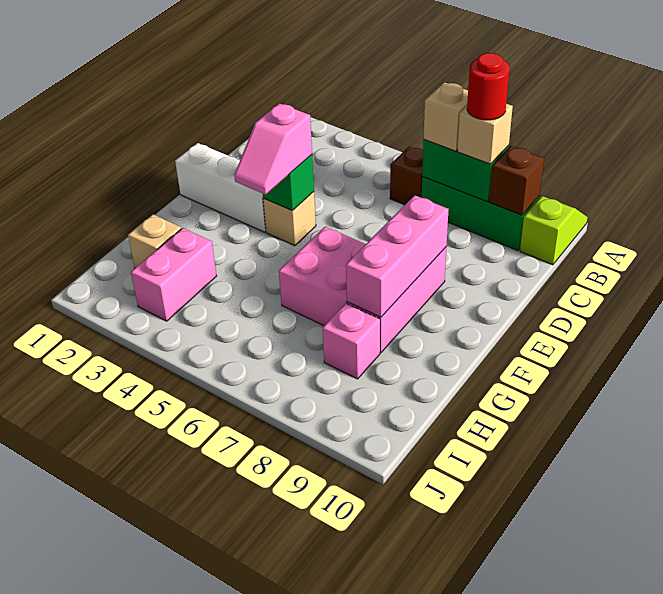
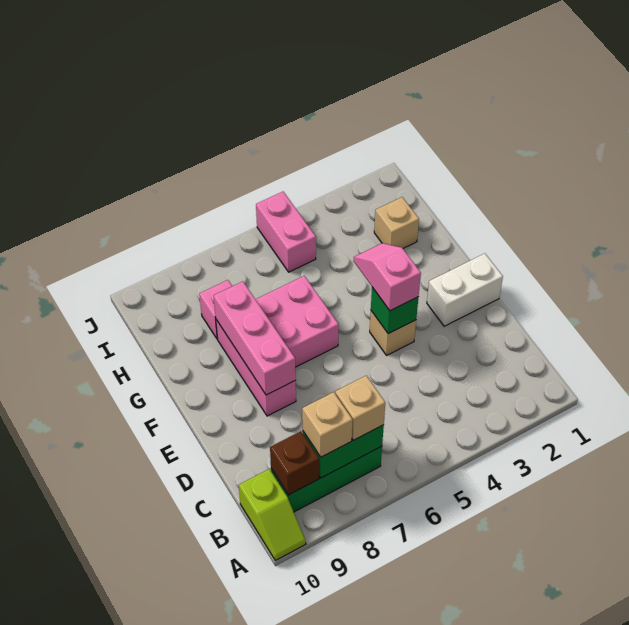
brown 1x1 brick [390,146,423,205] -> none
red 1x1 round brick [467,53,509,120] -> none
white 1x3 brick [175,143,266,232] -> white 1x2 brick [427,254,503,326]
pink 1x2 brick [131,228,216,321] -> pink 1x2 brick moved to [256,192,316,272]

